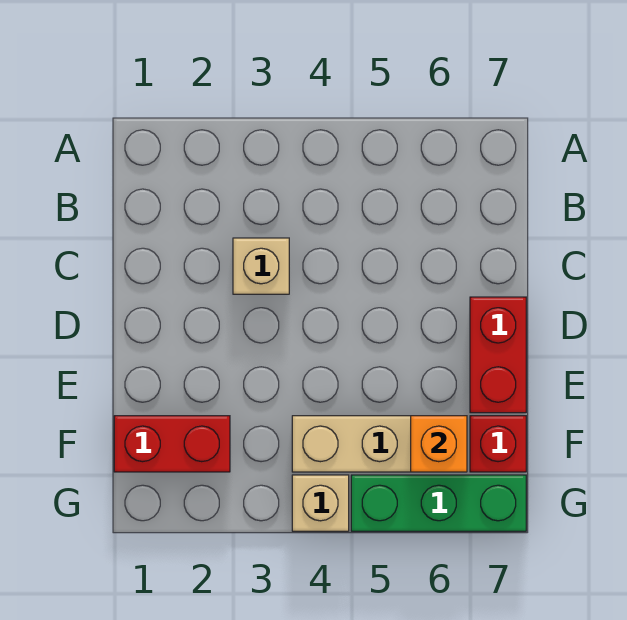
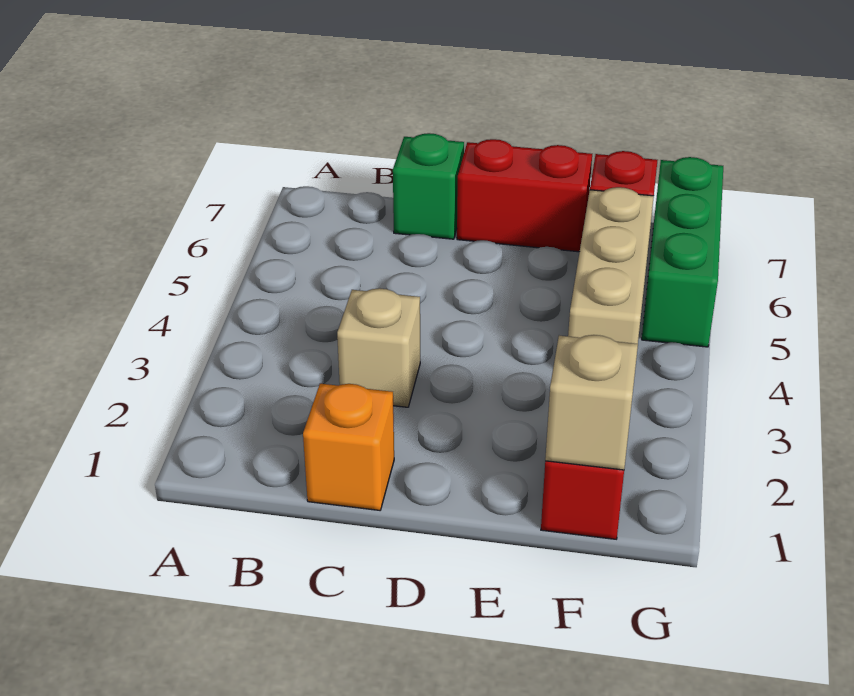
none -> green 1x1 brick [393,133,464,239]
orange 1x1 brick [411,416,467,472] -> orange 1x1 brick moved to [303,384,394,510]
tan 1x1 brick [292,475,349,531] -> tan 1x1 brick moved to [545,335,638,470]

